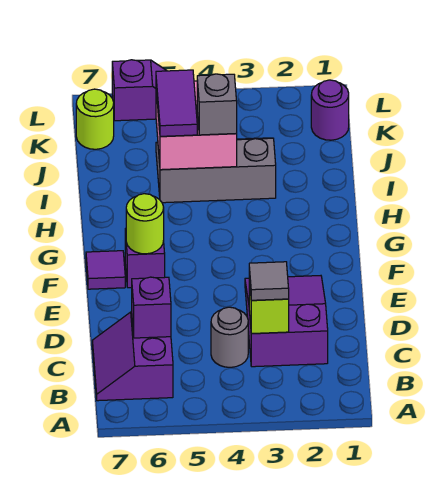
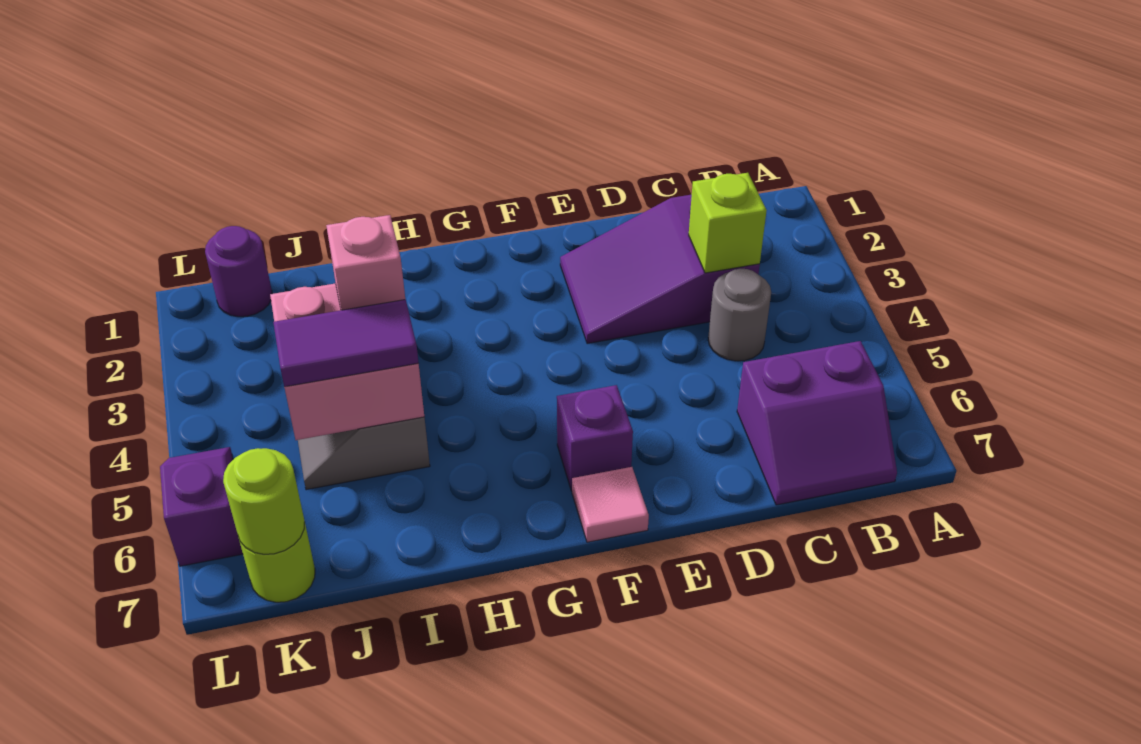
grey 1x1 tile [249,262,289,300] -> none
purple 1x1 brick [132,277,171,338] -> none
lime 1x1 round brick [126,194,164,254] -> lime 1x1 round brick moved to [223,448,305,554]
purple 1x1 tile [86,251,125,289] -> pink 1x1 tile [572,467,649,542]
grey 1x1 brick [197,74,237,135] -> pink 1x1 brick [326,215,405,310]

